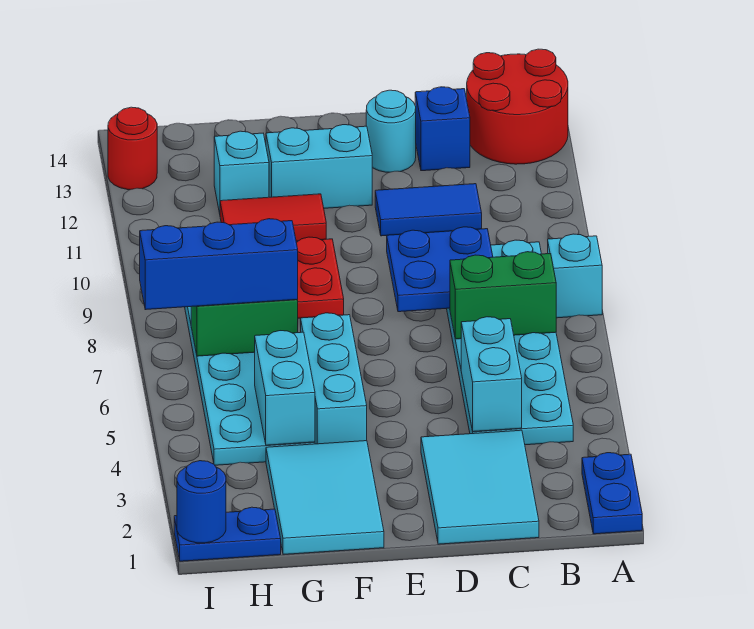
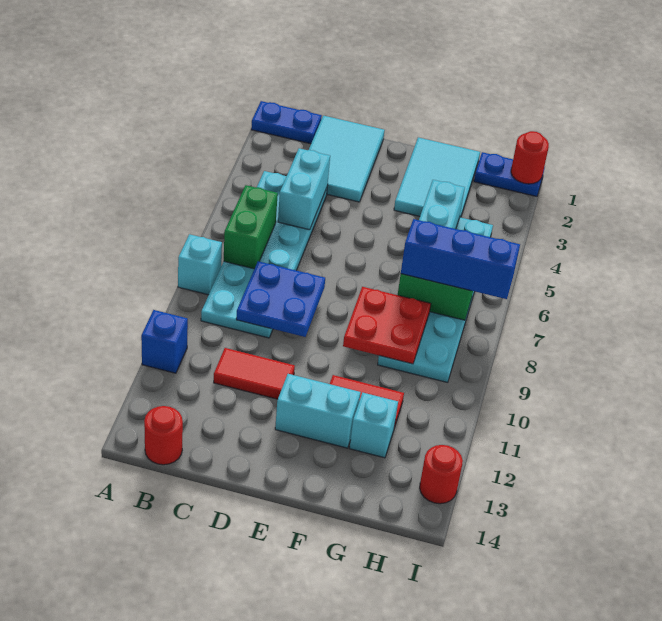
blue 1x2 plate [582,453,642,534] -> blue 1x2 plate turned to [251,101,322,144]
red 2x2 round brick [467,49,568,164] -> red 1x1 round brick [144,406,183,465]
green 1x2 brick [450,252,556,339] -> green 1x2 brick turned to [224,185,278,269]
blue 1x2 tile [375,184,482,236] -> red 1x2 tile [214,348,295,399]
blue 1x1 brick [415,87,470,171] -> blue 1x1 brick moved to [141,310,188,373]
cyan 1x1 round brick [366,90,416,172] -> none
cyan 1x3 brick [301,313,367,444] -> none
blue 1x1 round brick [177,461,226,543] -> red 1x1 round brick [511,131,549,184]

